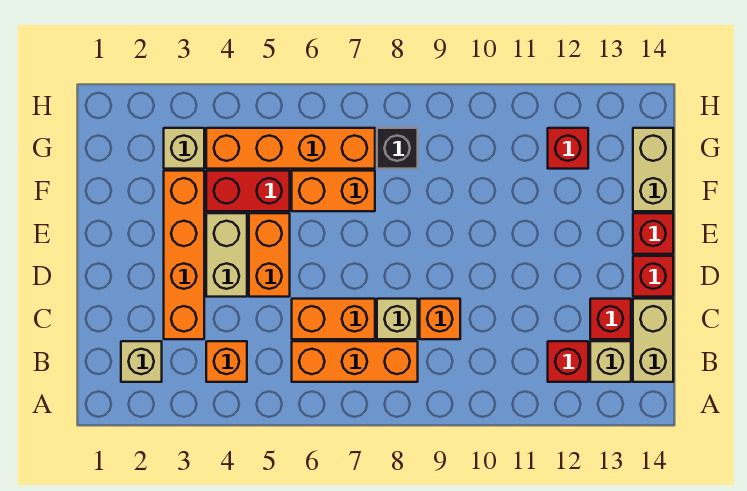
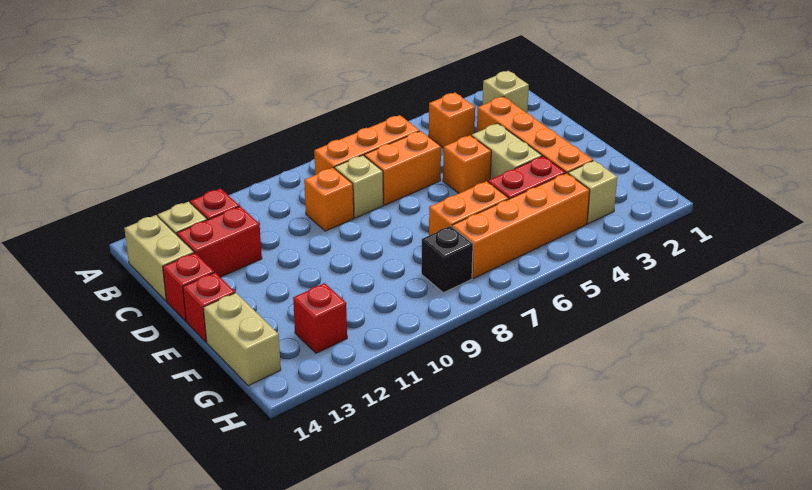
red 1x1 brick [590,299,631,339] -> red 1x2 brick [177,206,262,277]
orange 1x2 brick [249,213,290,297] -> orange 1x1 brick [443,135,491,193]

